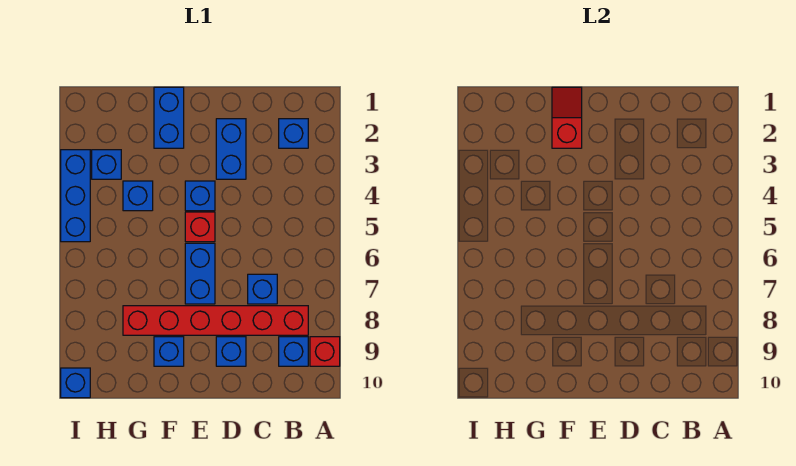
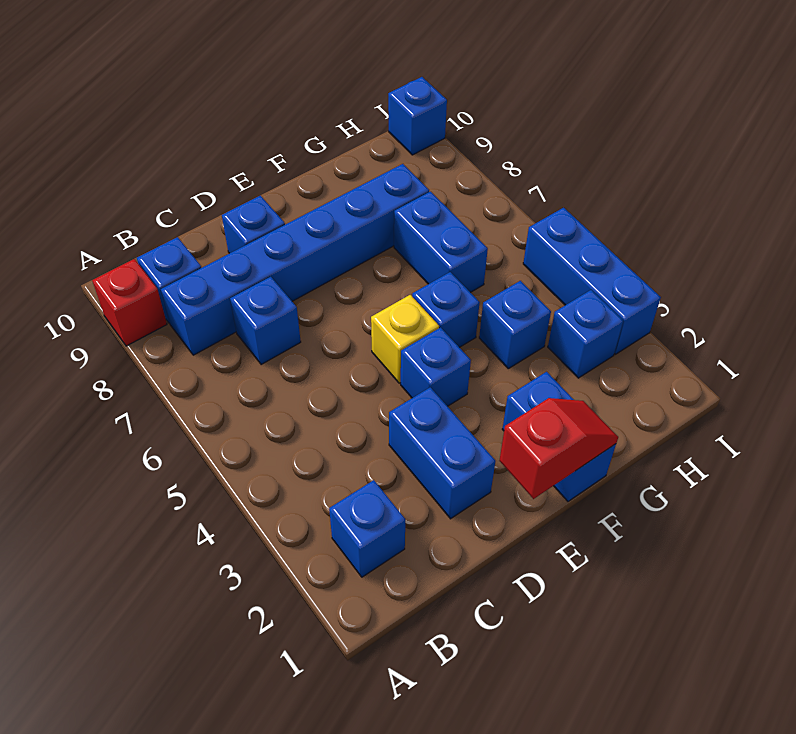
red 1x6 brick [123,306,308,335] -> blue 1x6 brick [161,164,429,355]
red 1x1 brick [185,212,215,242] -> yellow 1x1 brick [371,295,439,383]
blue 1x2 brick [185,243,215,304] -> blue 1x2 brick moved to [394,192,488,292]
red 1x2 slope [552,87,582,148] -> red 1x2 slope turned to [499,398,618,499]
blue 1x1 brick [154,337,184,366] -> blue 1x1 brick moved to [412,272,480,347]

